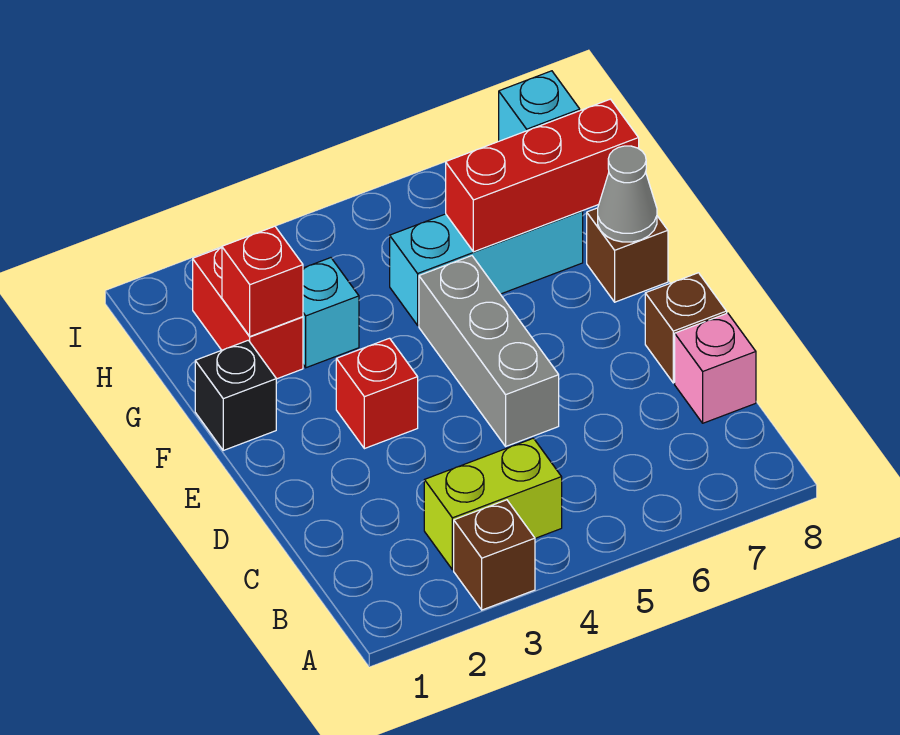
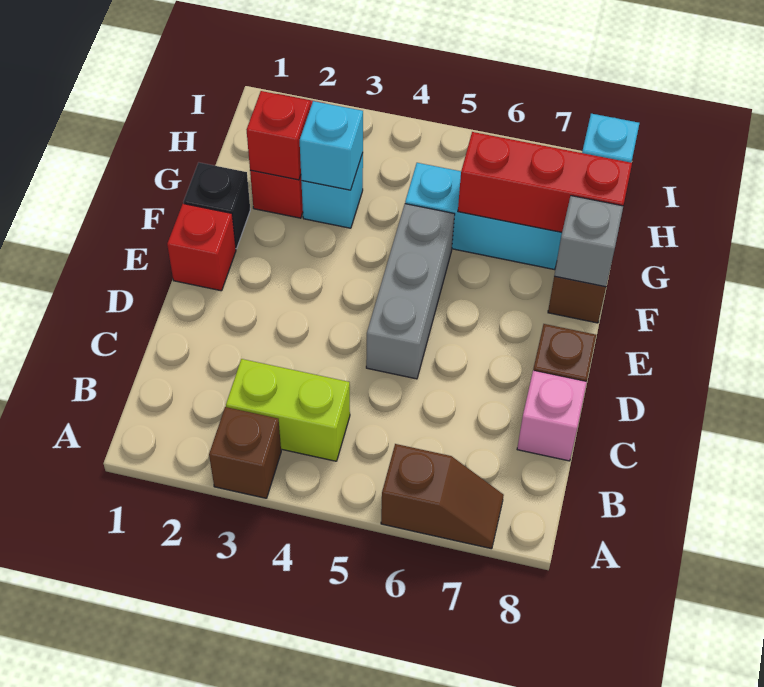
none -> brown 1x2 slope [381,444,504,549]
red 1x1 brick [336,338,418,449] -> red 1x1 brick moved to [167,204,236,291]
grey 1x1 cone [598,146,657,242] -> grey 1x1 brick [554,196,623,287]
none -> cyan 1x1 brick [300,101,363,190]

